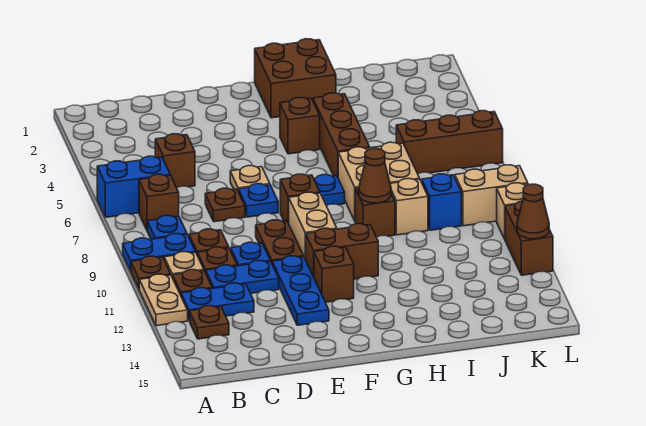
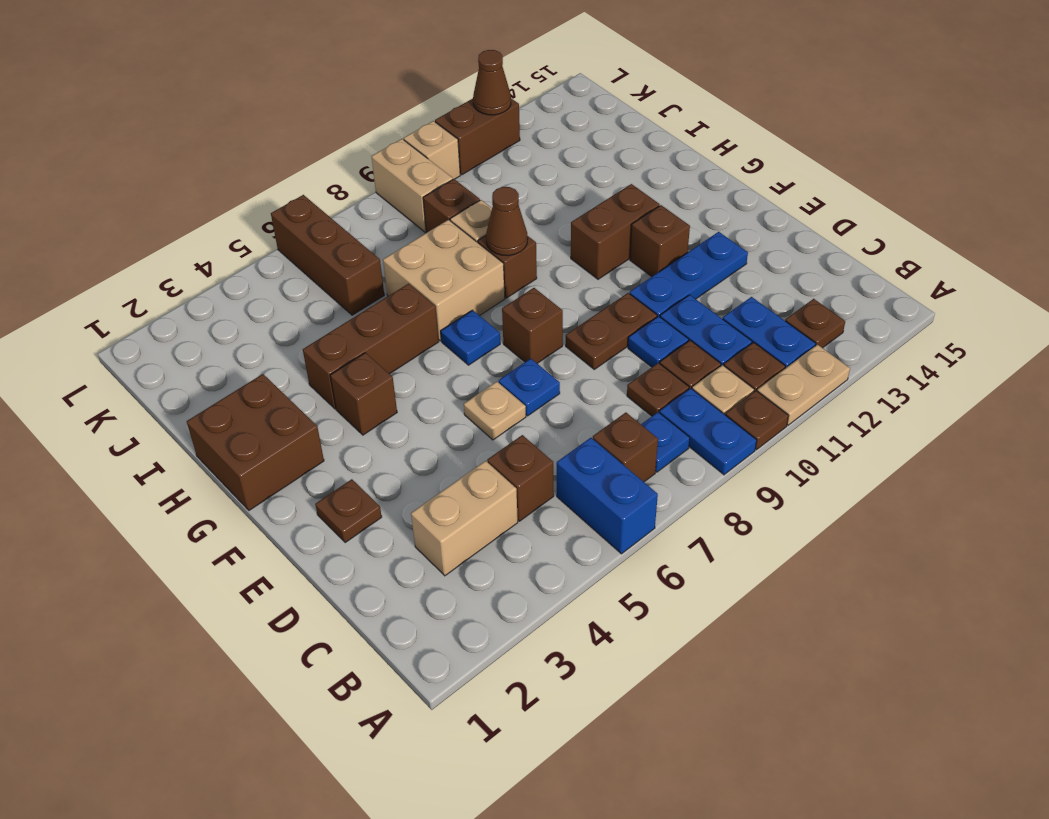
brown 1x1 plate [205,188,245,222] -> brown 1x1 plate moved to [315,479,382,543]
tan 1x2 brick [289,192,337,260] -> tan 1x2 brick moved to [411,461,518,576]
brown 1x2 brick [306,224,378,279] -> brown 1x2 brick turned to [571,184,660,279]
blue 1x1 brick [422,174,461,230] -> brown 1x1 brick [423,179,480,233]

